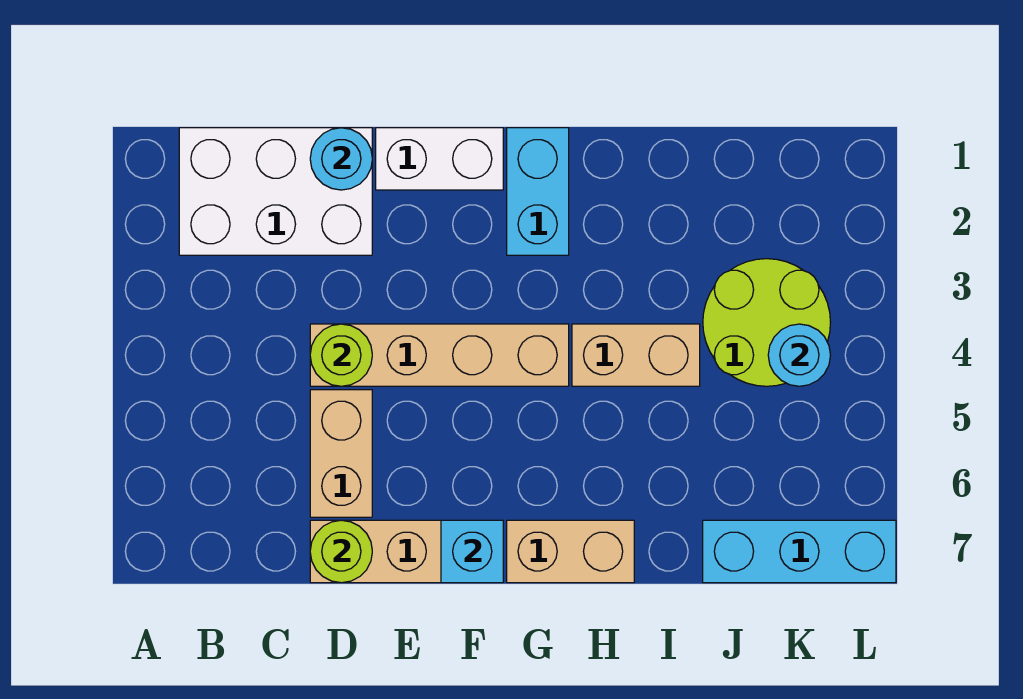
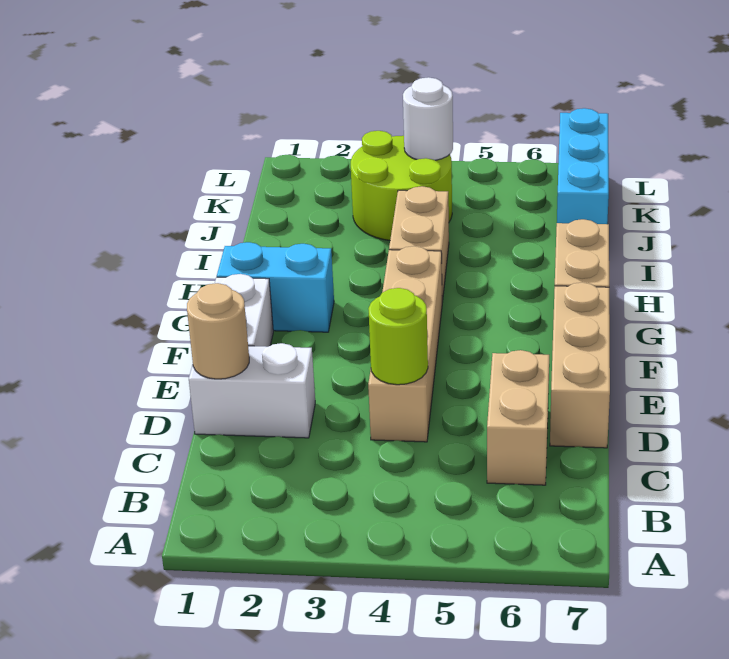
white 2x3 brick [179,128,372,255] -> white 1x2 brick [189,343,315,438]
cyan 1x1 round brick [310,128,372,190] -> tan 1x1 round brick [187,283,249,379]
tan 1x2 brick [310,390,372,517] -> tan 1x2 brick turned to [487,350,549,485]
lime 1x1 round brick [310,520,372,583] -> none
cyan 1x1 brick [441,520,503,583] -> none
cyan 1x1 round brick [768,324,831,386] -> white 1x1 round brick [403,77,453,160]

